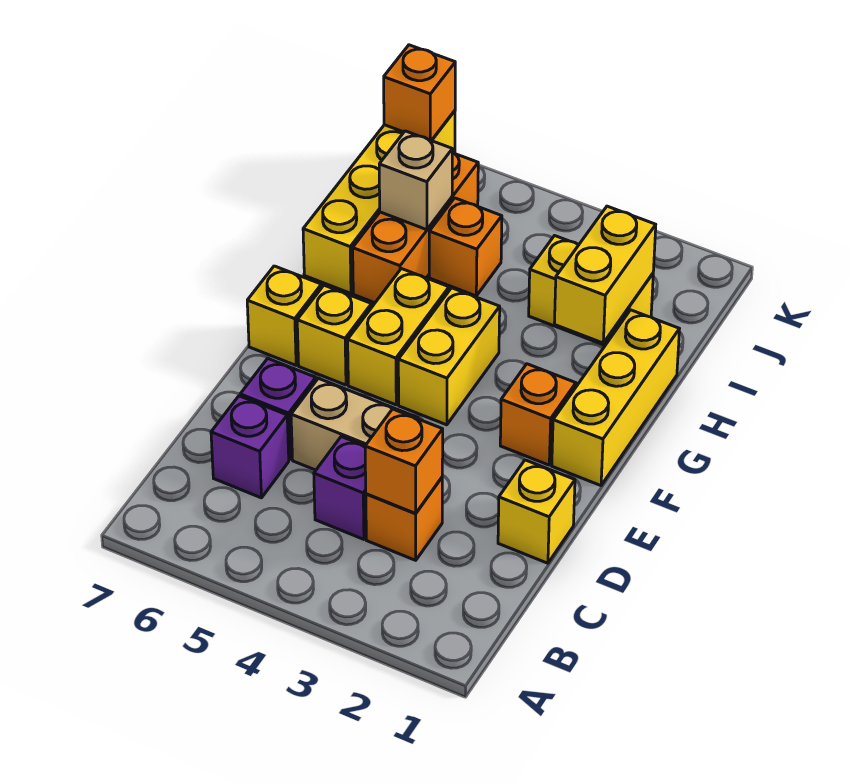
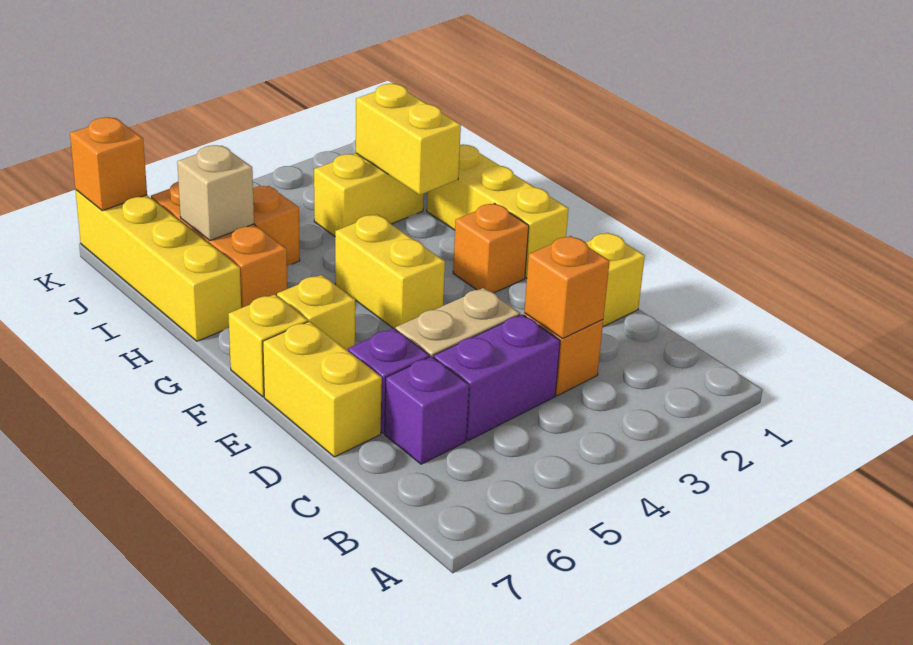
purple 1x1 brick [314,437,366,539] -> purple 1x2 brick [434,314,560,440]
yellow 1x2 brick [348,269,449,405] -> yellow 1x2 brick moved to [263,321,382,457]

